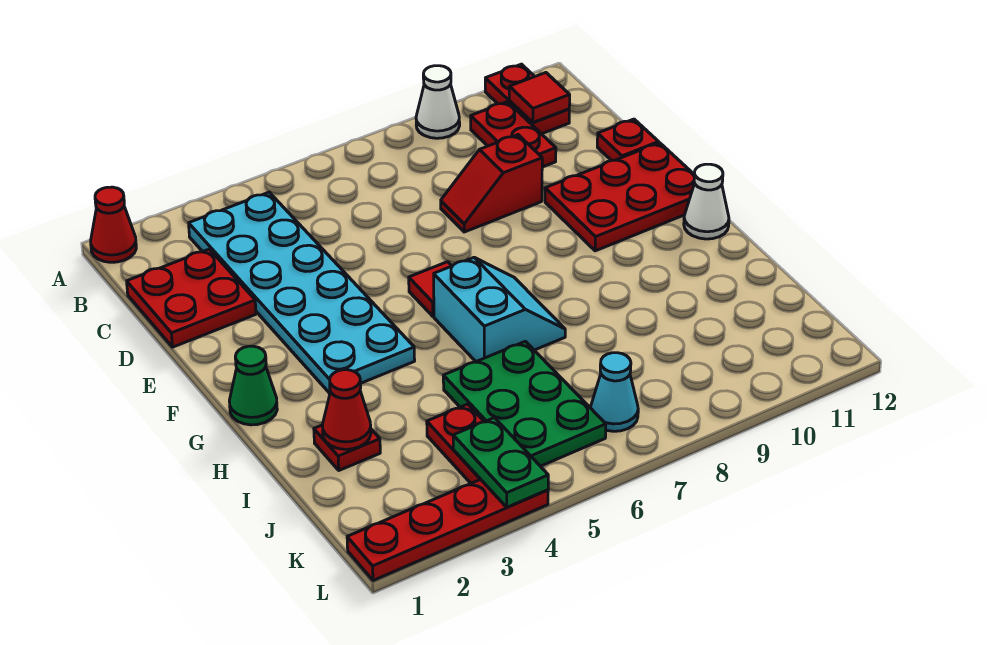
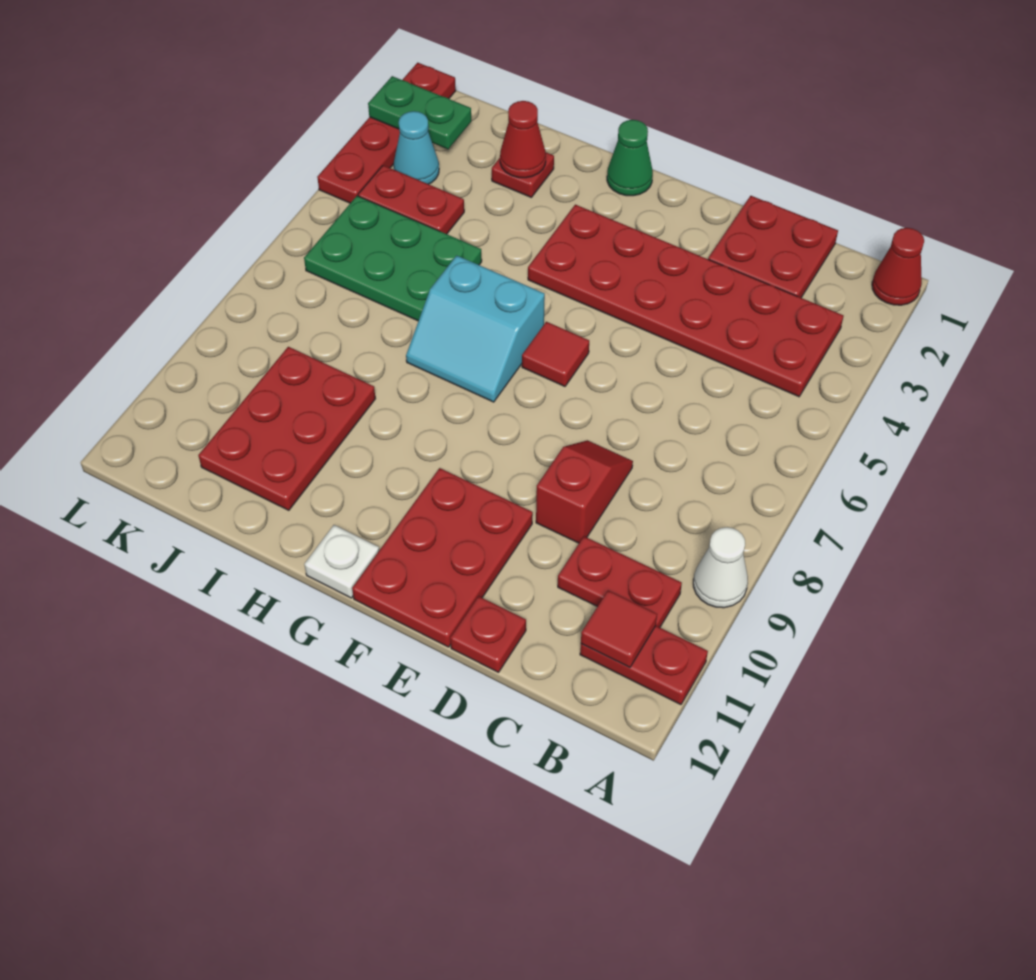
cyan 2x6 plate [189,192,415,393] -> red 2x6 plate [528,205,843,397]
white 1x1 cone [684,164,729,239] -> white 1x1 plate [304,525,379,598]
none -> red 2x3 plate [198,347,375,510]
green 1x2 plate [453,418,548,507] -> green 1x2 plate moved to [368,76,471,149]
cyan 1x1 cone [591,353,638,431] -> cyan 1x1 cone moved to [393,111,439,184]

